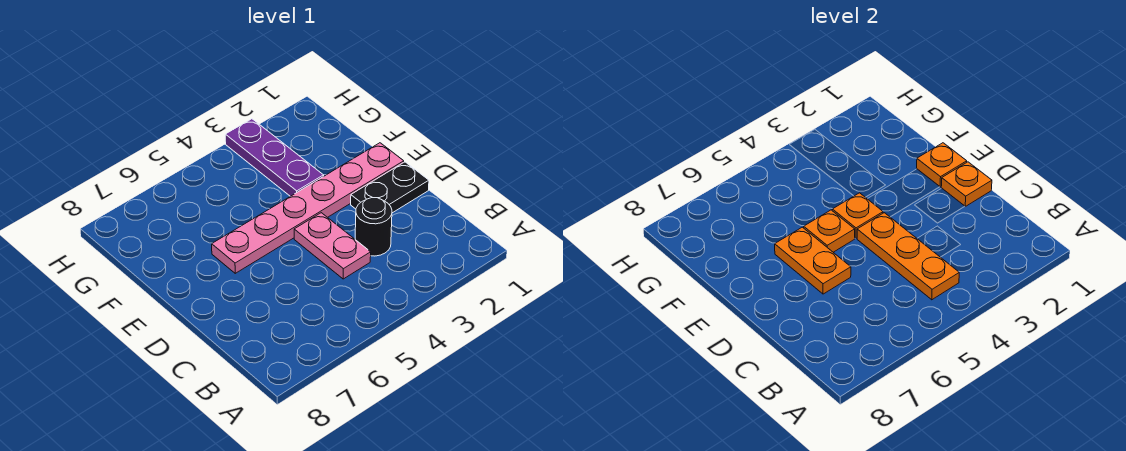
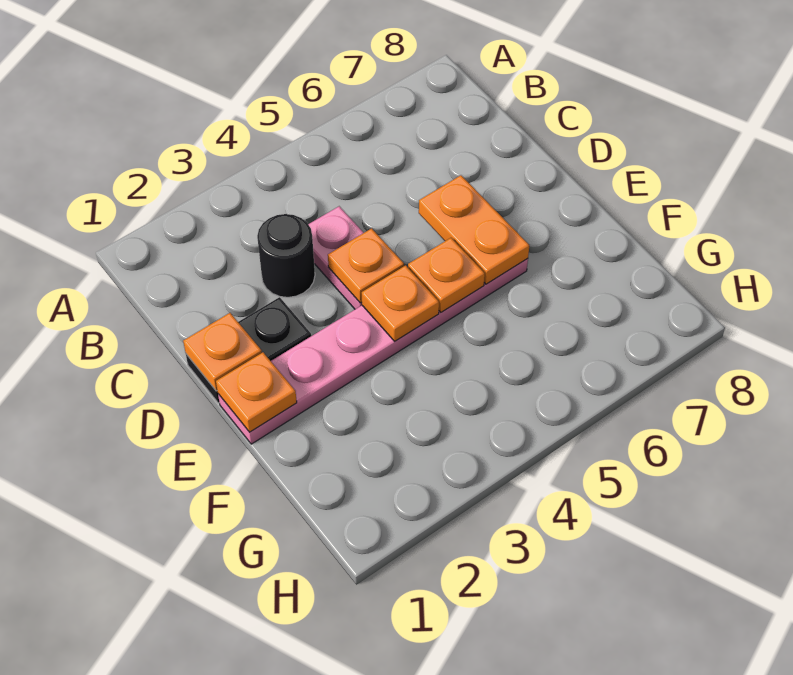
orange 1x3 plate [857,213,959,300] -> orange 1x1 plate [328,228,404,303]
purple 1x3 plate [225,119,324,196] -> none

